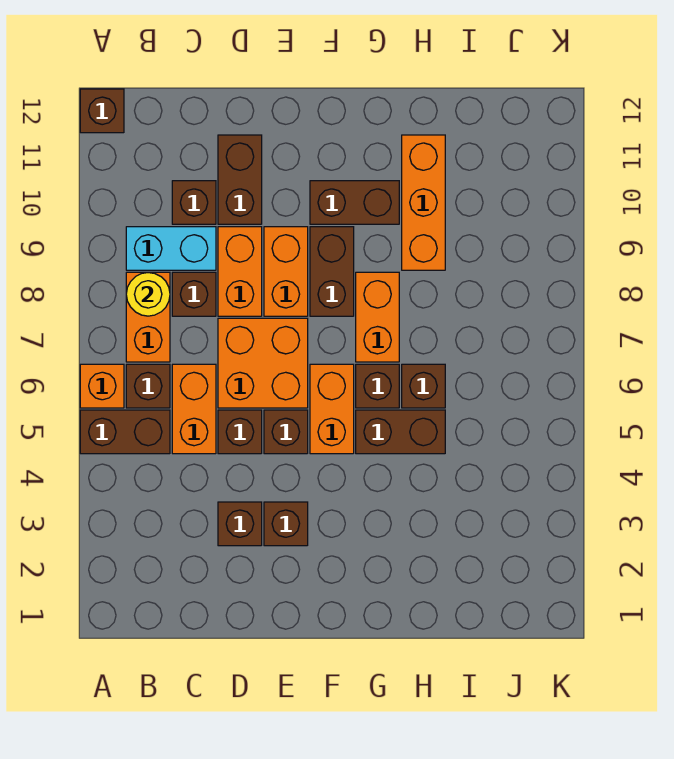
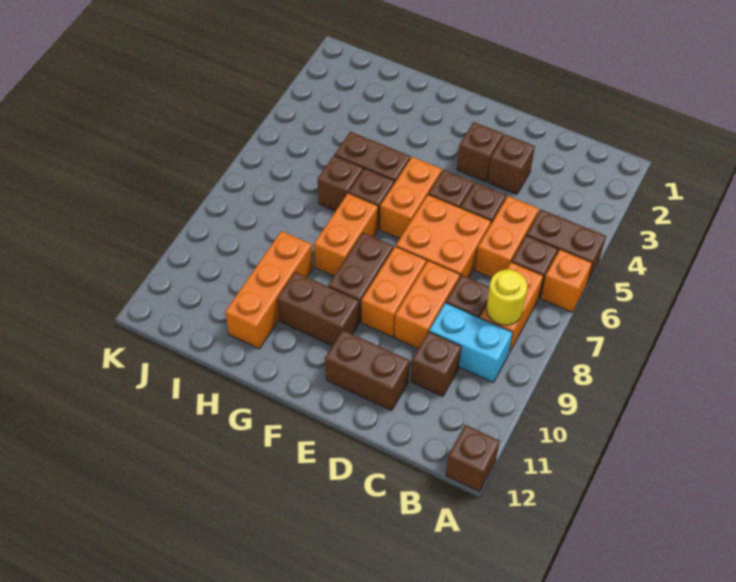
brown 1x2 brick [218,135,262,224] -> brown 1x2 brick turned to [325,330,409,411]

